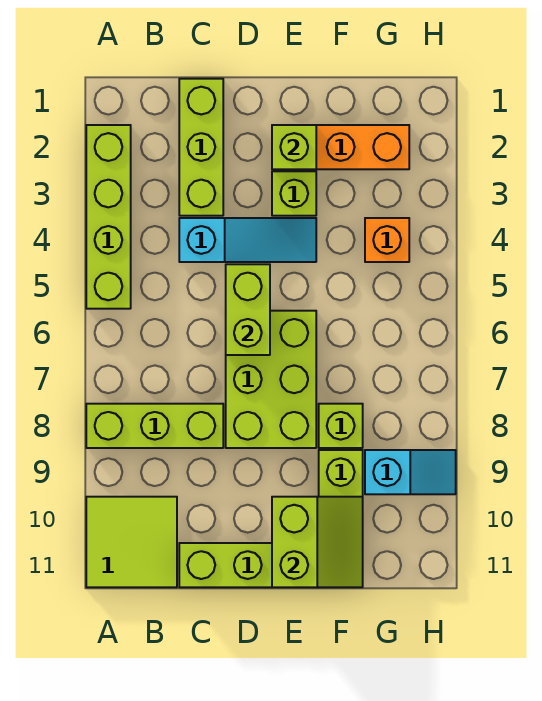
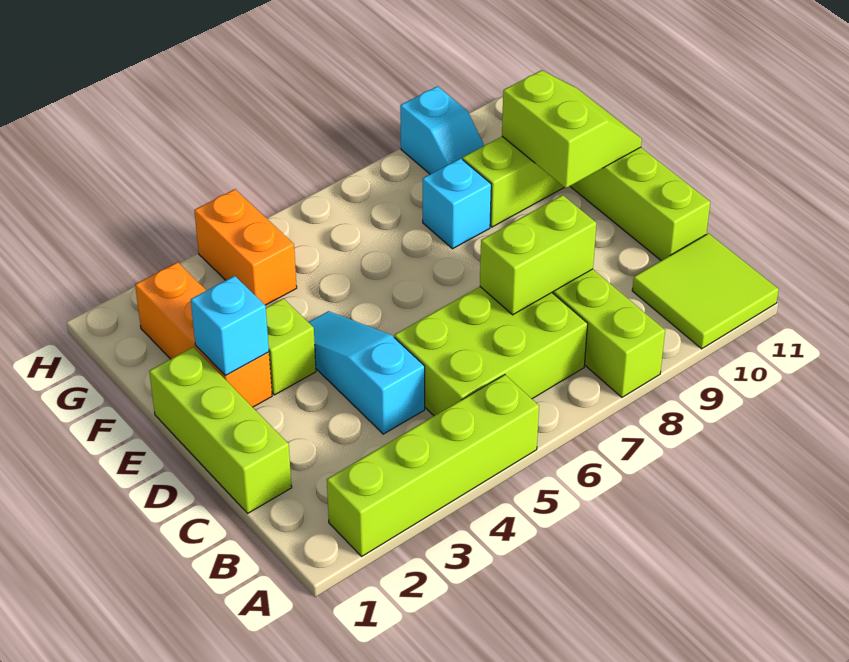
lime 1x3 brick [179,79,223,216] -> lime 1x3 brick turned to [149,347,292,513]
lime 1x2 brick [226,264,270,355] -> lime 1x2 brick moved to [480,195,596,315]
lime 2x3 brick [226,311,316,448] -> lime 2x3 brick moved to [394,287,588,416]
lime 1x1 brick [272,125,316,169] -> cyan 1x1 brick [191,276,269,375]
lime 2x2 slope [272,497,363,587] -> lime 2x2 slope turned to [502,70,642,188]
lime 1x1 brick [319,404,363,448] -> cyan 1x1 brick [423,158,491,249]
orange 1x1 brick [365,218,409,262] -> orange 1x2 brick [194,189,297,305]
cyan 1x2 slope [365,450,456,494] -> cyan 1x2 slope turned to [400,86,484,174]

